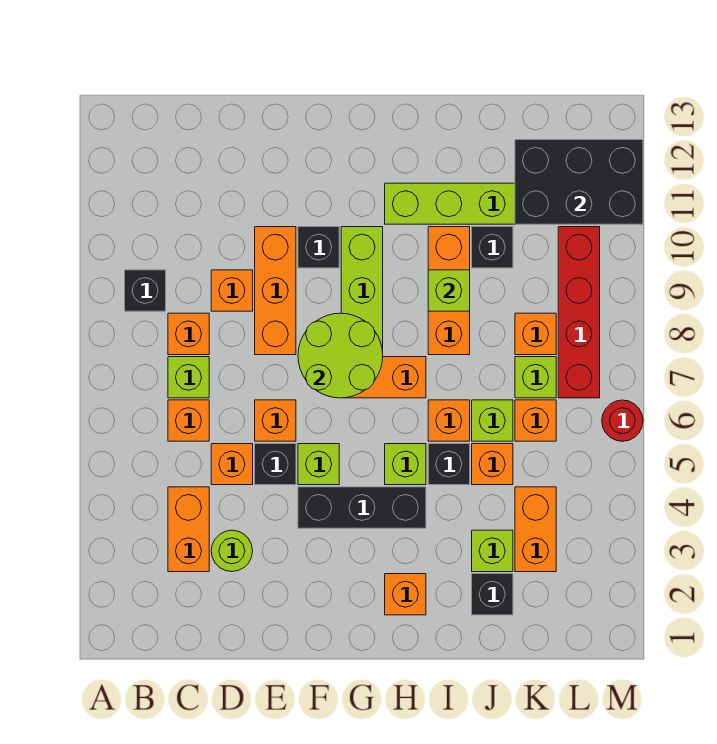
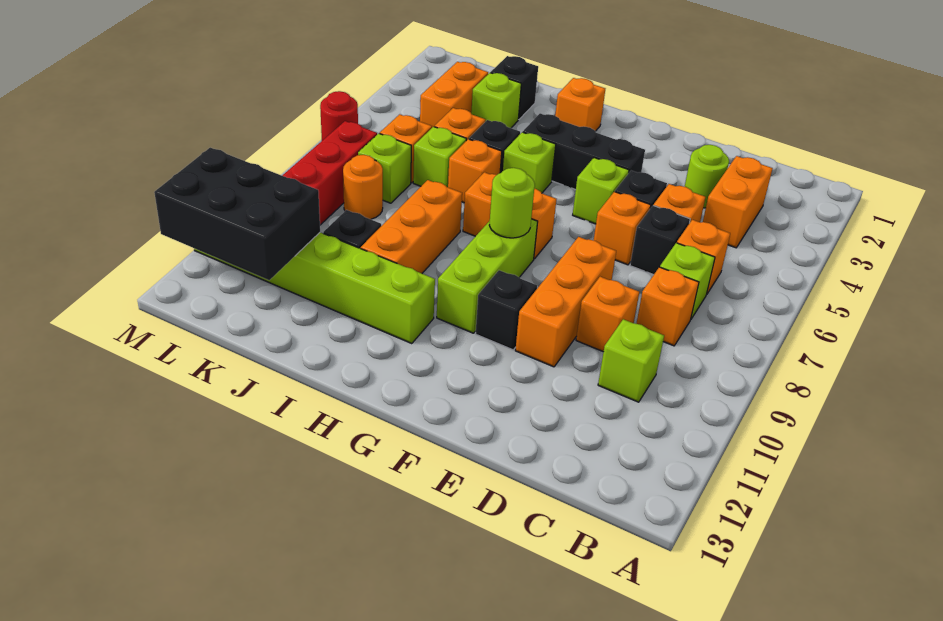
black 1x1 brick [125,270,166,311] -> black 1x1 brick moved to [630,206,690,275]
lime 2x2 round brick [298,313,383,398] -> lime 1x1 round brick [489,168,535,238]
lime 1x1 brick [428,270,470,311] -> lime 1x1 brick moved to [598,319,664,402]
orange 1x1 brick [515,313,556,355] -> orange 1x1 round brick [343,155,383,219]

